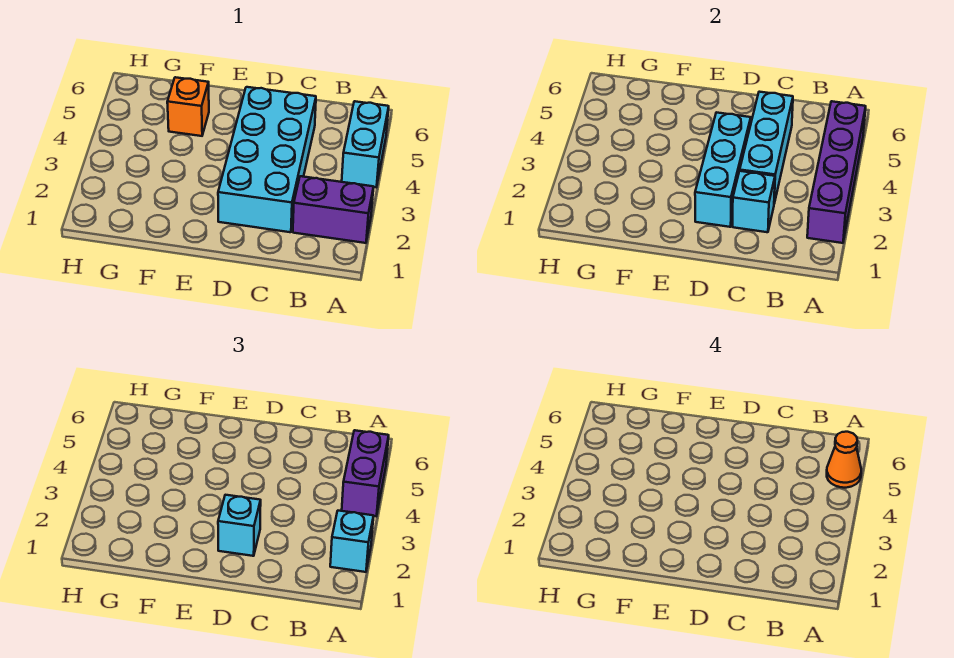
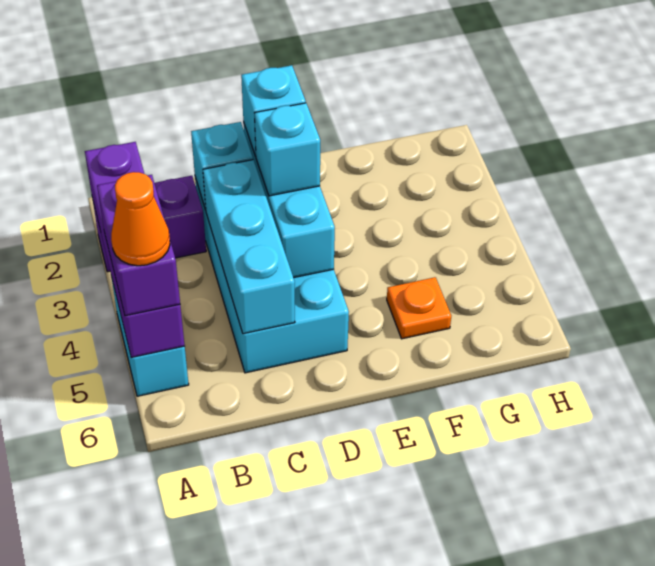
cyan 1x1 brick [330,511,373,572] -> cyan 1x1 brick moved to [255,103,320,196]
orange 1x1 brick [167,77,209,136] -> orange 1x1 plate [387,277,451,339]

